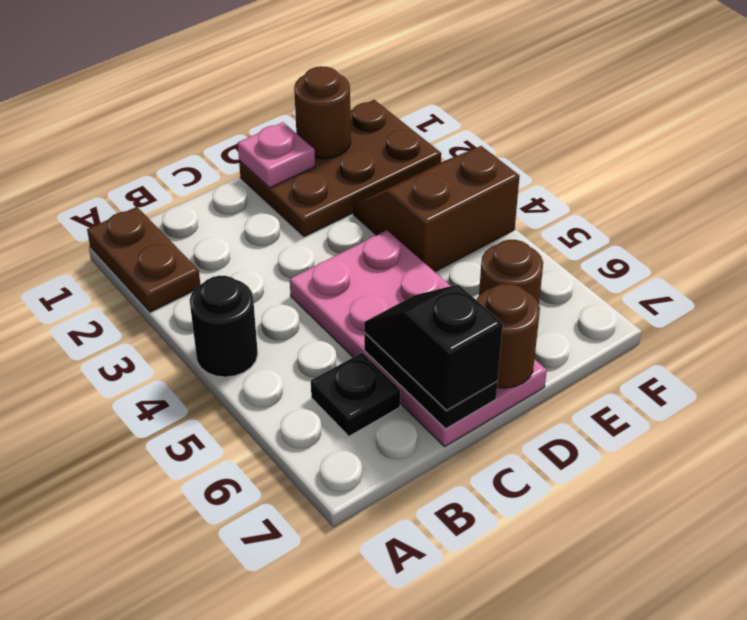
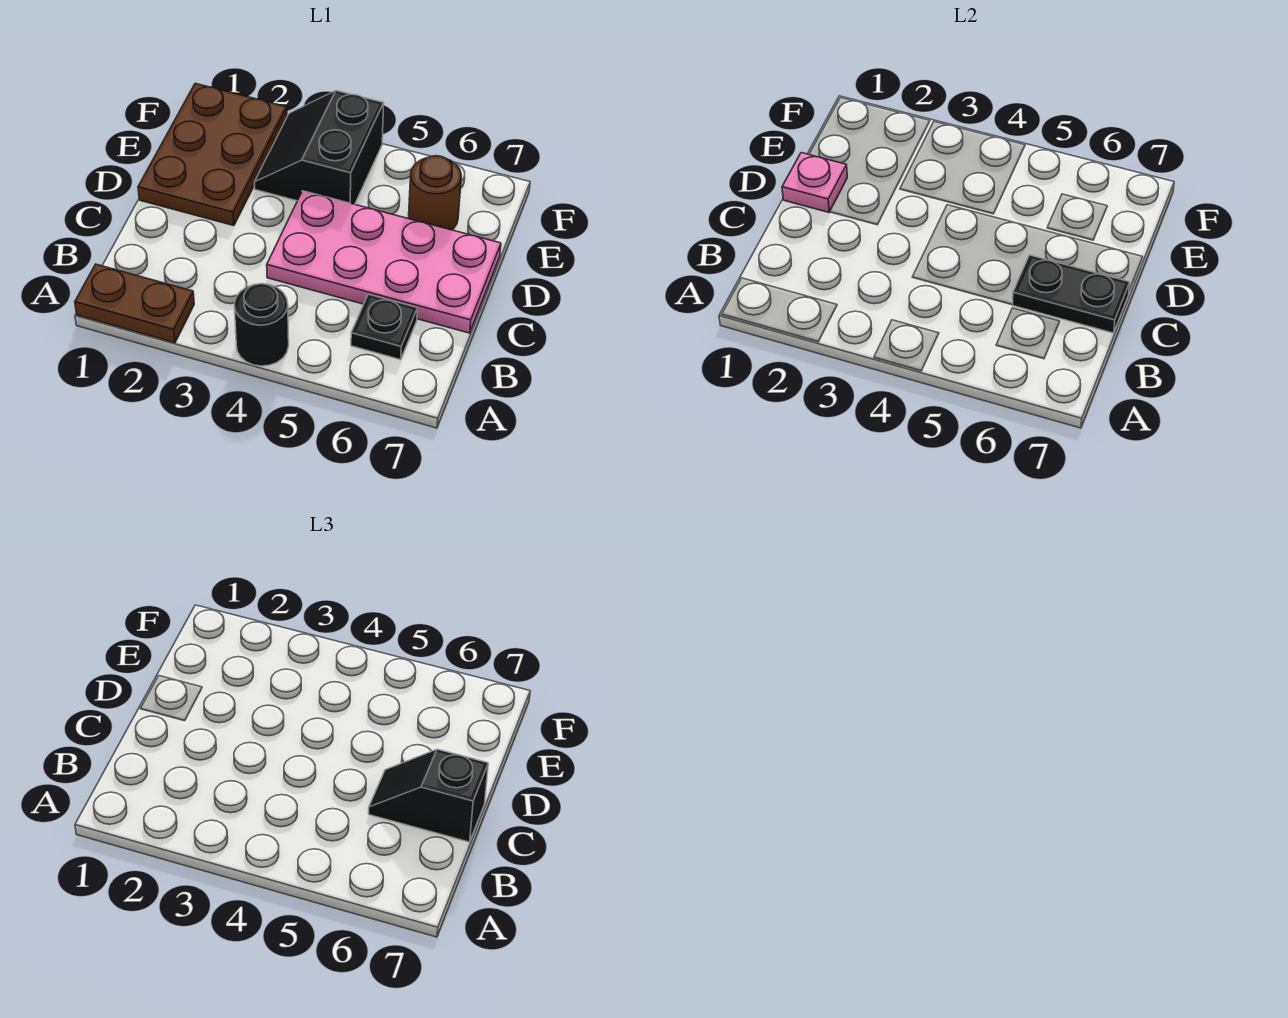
brown 1x1 round brick [476,284,540,388] -> none
brown 1x1 round brick [294,66,351,159] -> none
brown 2x2 slope [353,146,519,272] -> black 2x2 slope [255,91,384,204]

